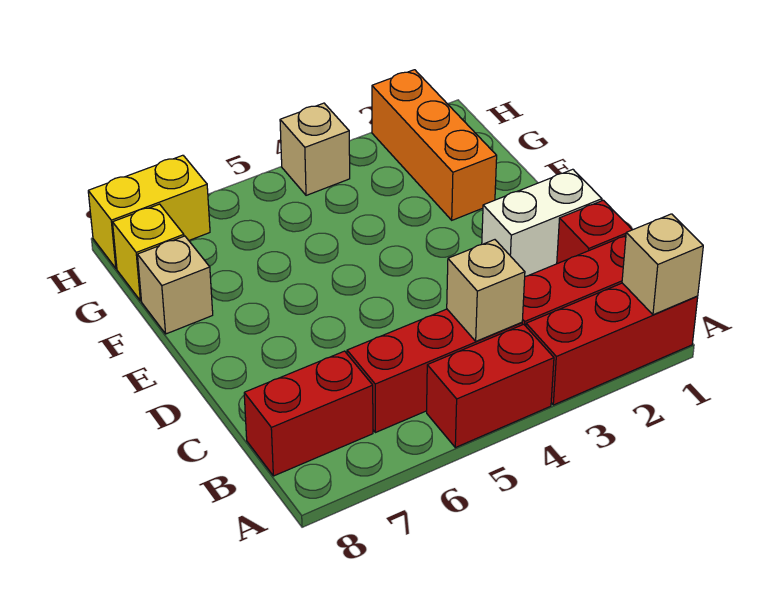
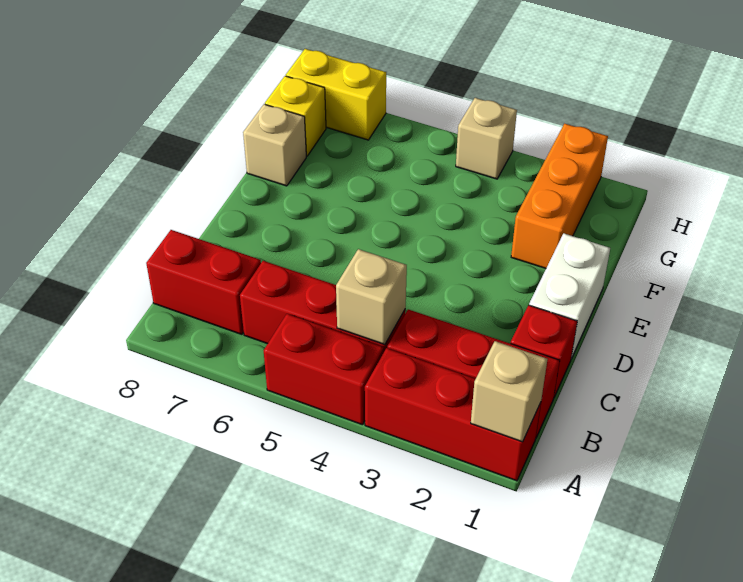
white 1x2 brick [482,169,602,276] -> white 1x2 brick turned to [529,233,610,359]

